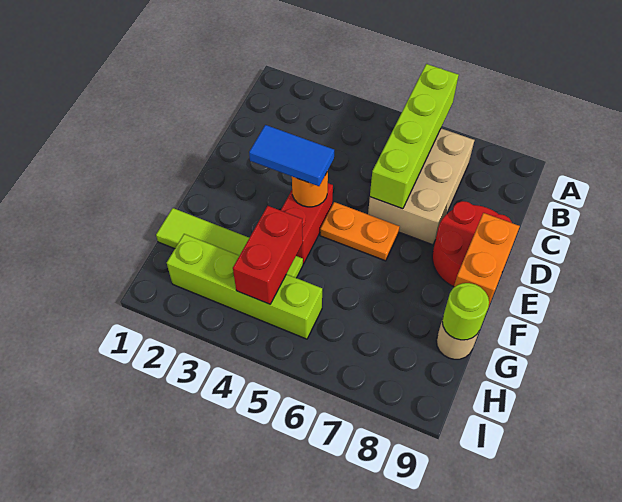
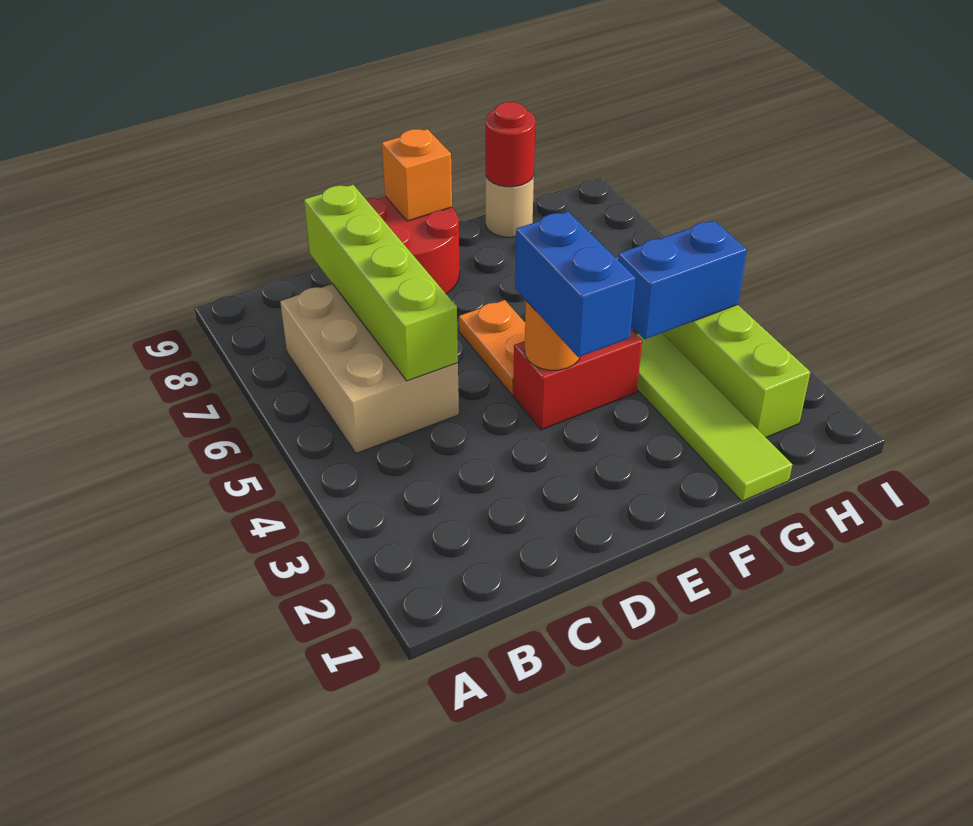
lime 1x4 brick [370,64,459,209] -> lime 1x4 brick turned to [304,185,458,381]
tan 2x3 brick [368,128,474,245] -> tan 2x3 brick turned to [280,284,459,453]
blue 1x2 tile [249,125,334,186] -> blue 1x2 brick [515,212,636,357]
orange 1x2 brick [454,213,520,307] -> orange 1x1 brick [382,129,452,221]
red 1x2 brick [233,206,303,304] -> blue 1x2 brick [618,220,747,339]
lime 1x1 round brick [442,283,489,340] -> red 1x1 round brick [486,102,535,187]

